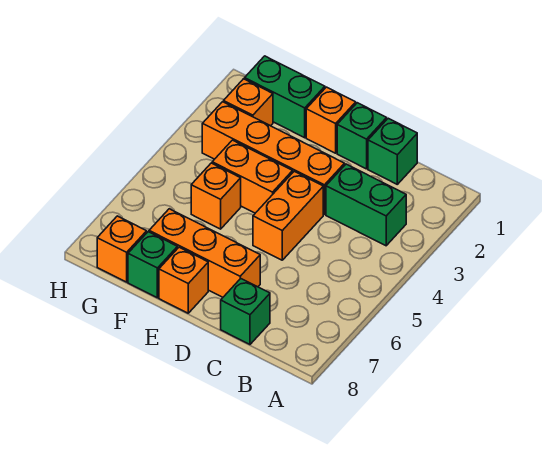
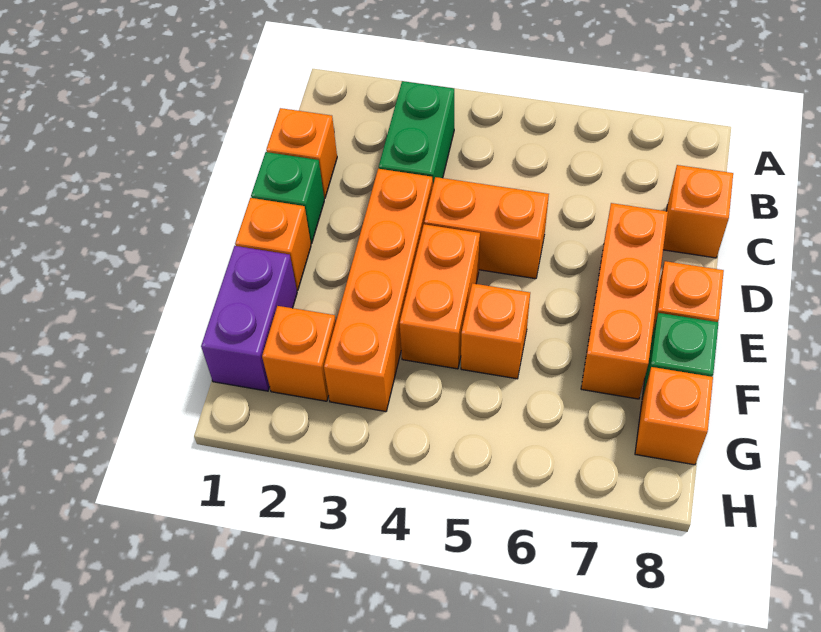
green 1x1 brick [368,118,417,184] -> orange 1x1 brick [266,108,337,199]
green 1x1 brick [221,279,270,344] -> orange 1x1 brick [663,165,733,258]
green 1x2 brick [245,56,325,138] -> purple 1x2 brick [201,246,297,391]

